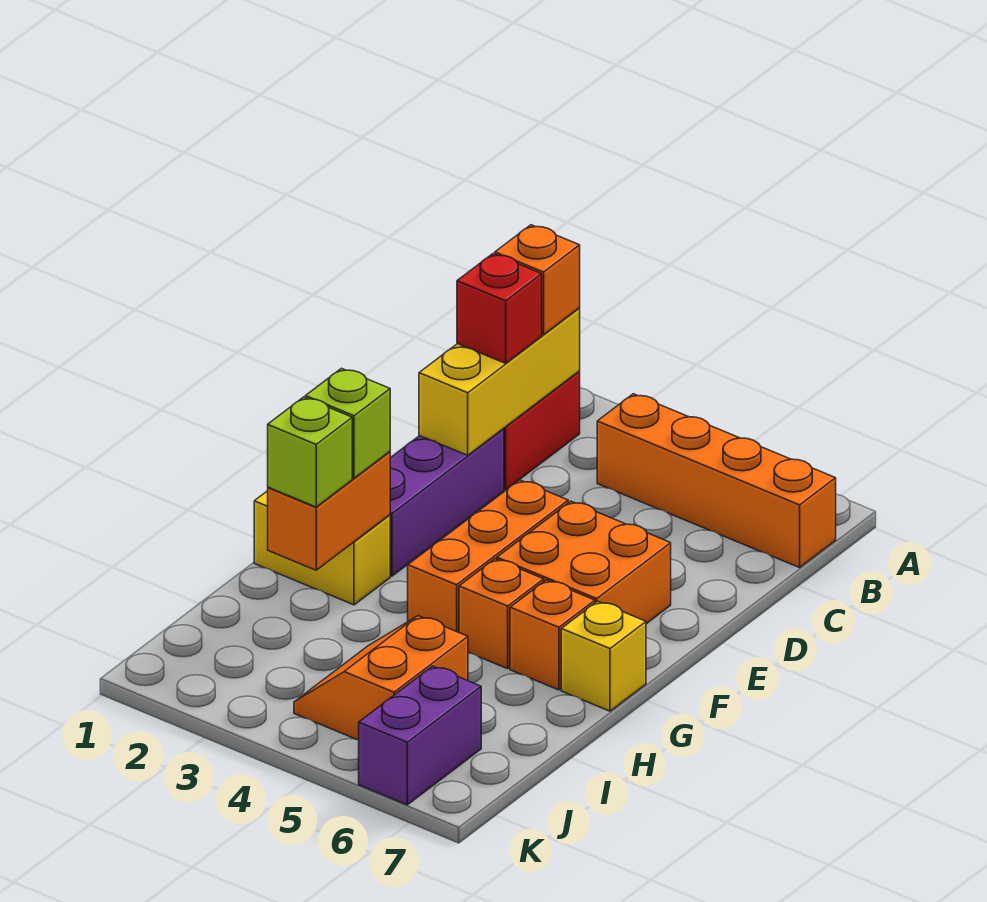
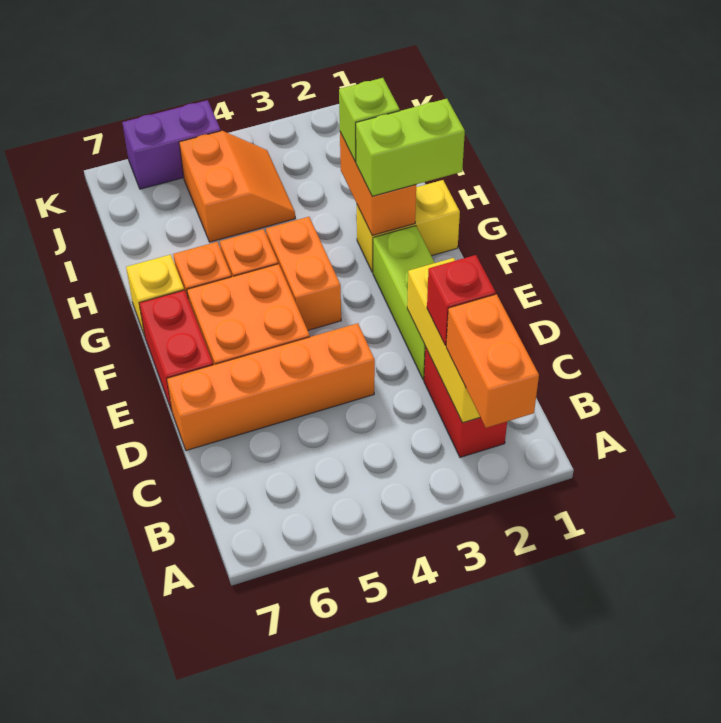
orange 1x1 brick [495,225,580,335] -> orange 1x2 brick [446,294,539,428]
orange 1x4 brick [597,394,836,568] -> orange 1x4 brick moved to [167,323,375,451]
purple 1x3 brick [390,429,504,576] -> lime 1x3 brick [373,226,435,380]
orange 1x3 brick [408,480,568,632] -> orange 1x2 brick [266,217,341,330]
none -> red 1x2 brick [139,290,213,411]
lime 1x1 brick [305,368,390,478] -> lime 1x2 brick [356,99,465,196]
purple 1x2 brick [359,666,481,805] -> purple 1x2 brick turned to [122,100,221,189]

